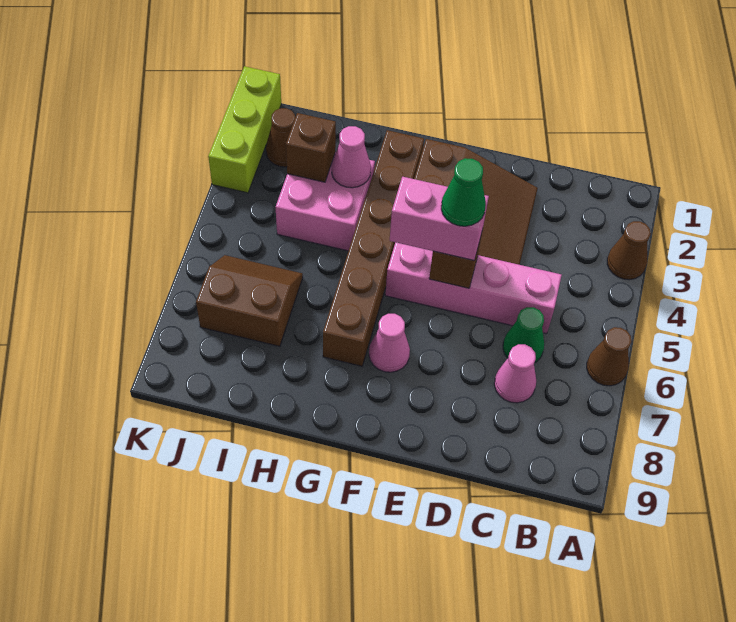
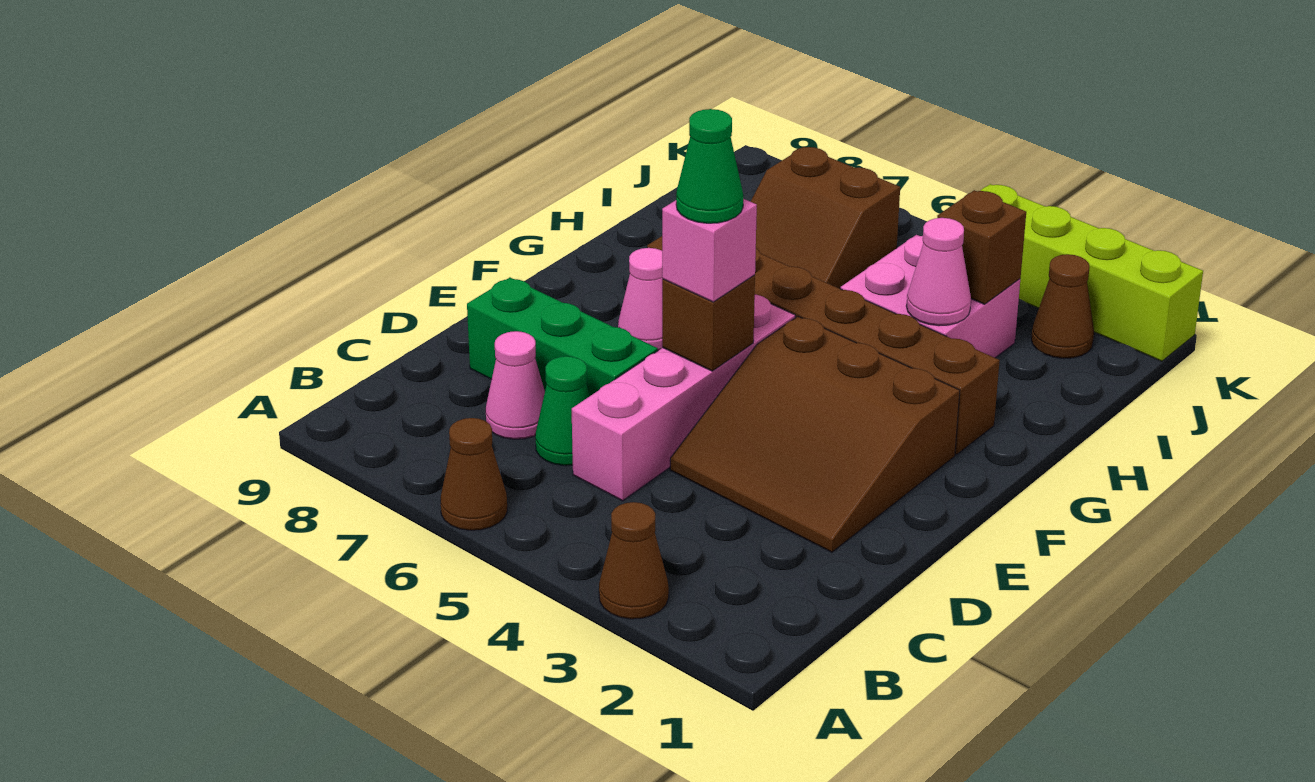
none -> green 1x3 brick [467,278,658,396]
pink 1x2 brick [390,177,489,260] -> pink 1x1 brick [662,199,757,302]
brown 2x2 slope [196,255,303,346] -> brown 2x2 slope turned to [751,147,900,289]
lime 1x3 brick [208,66,281,193] -> lime 1x4 brick [981,184,1203,361]

